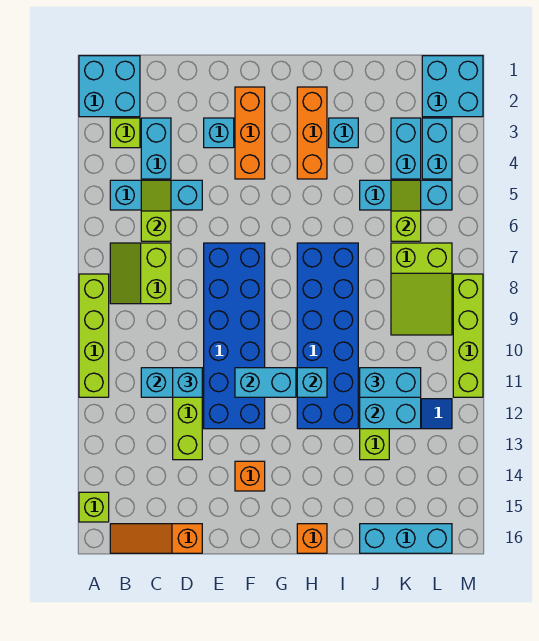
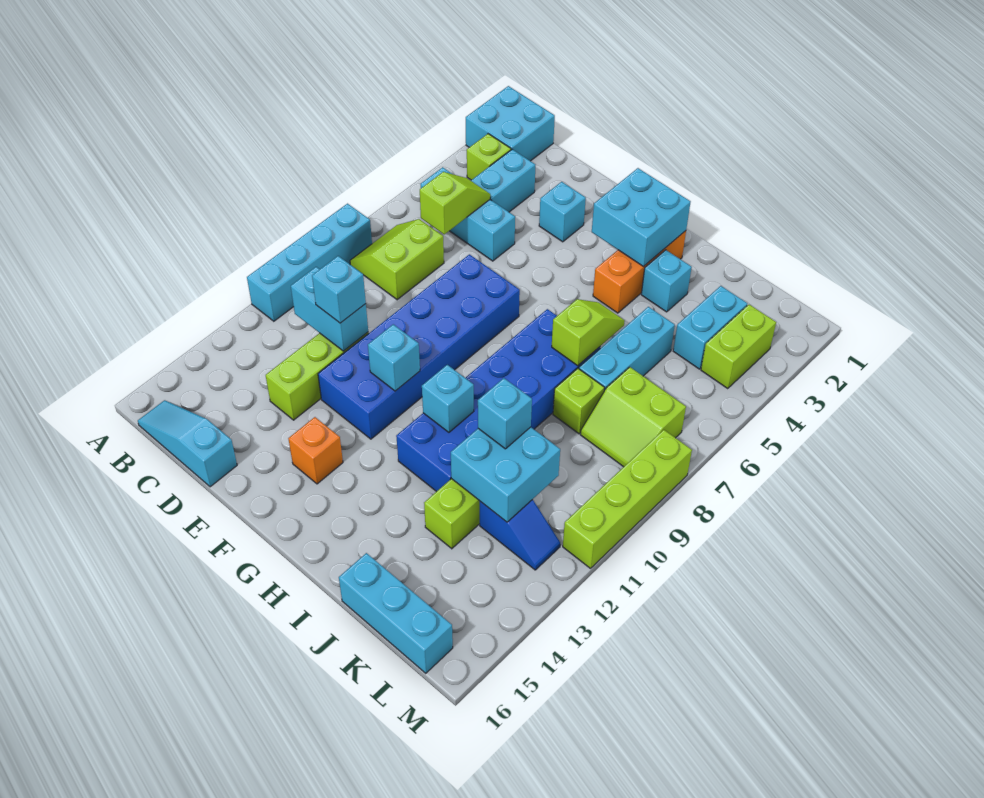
lime 1x4 brick [79,274,109,397] -> cyan 1x4 brick [247,204,372,321]
lime 1x1 brick [79,492,109,522] -> lime 1x1 brick moved to [553,368,604,434]
orange 1x3 slope [110,524,202,553] -> cyan 1x3 slope [138,400,237,487]
orange 1x3 brick [235,87,265,179] -> none
cyan 1x2 brick [235,368,296,397] -> cyan 1x1 brick [368,324,420,391]
orange 1x1 brick [297,524,327,553] -> none
cyan 1x3 brick [360,180,452,210] -> cyan 1x3 brick turned to [579,307,675,391]
cyan 1x2 brick [360,368,421,397] -> cyan 1x1 brick [478,378,532,449]
lime 1x2 slope [391,180,421,241] -> lime 1x2 slope moved to [552,299,625,366]
lime 2x3 slope [391,243,452,335] -> lime 2x2 slope [580,367,686,467]
cyan 2x2 brick [422,56,483,117] -> cyan 2x2 brick moved to [592,168,690,267]
cyan 1x2 brick [422,118,452,179] -> lime 1x2 brick [701,305,776,389]

